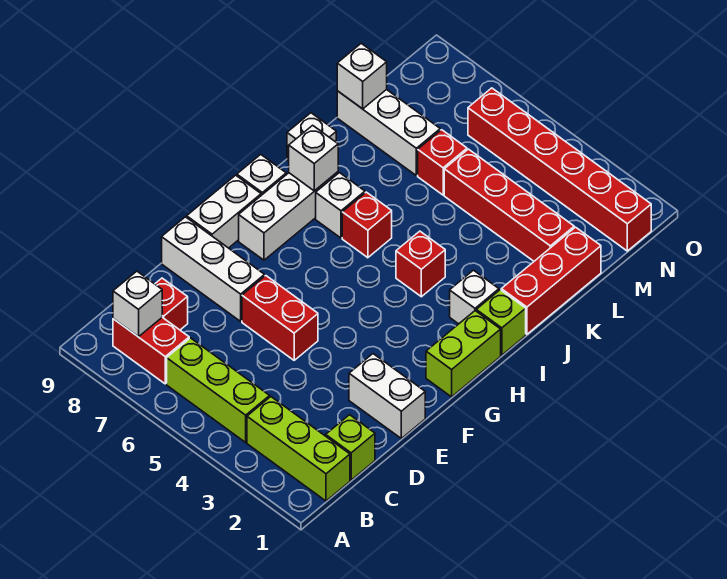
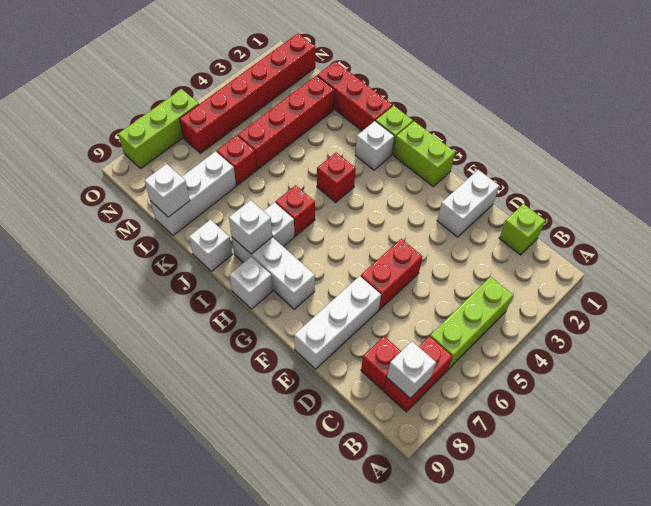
lime 1x3 brick [247,397,350,501] -> lime 1x3 brick moved to [118,89,199,168]
white 1x2 brick [187,175,261,248] -> none

